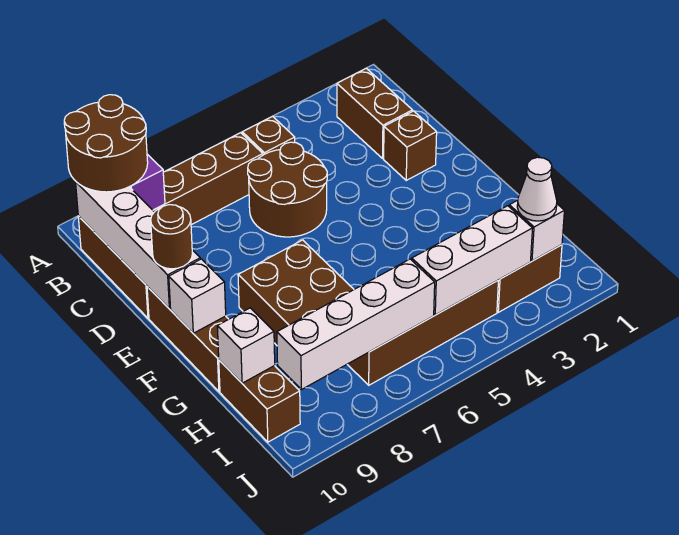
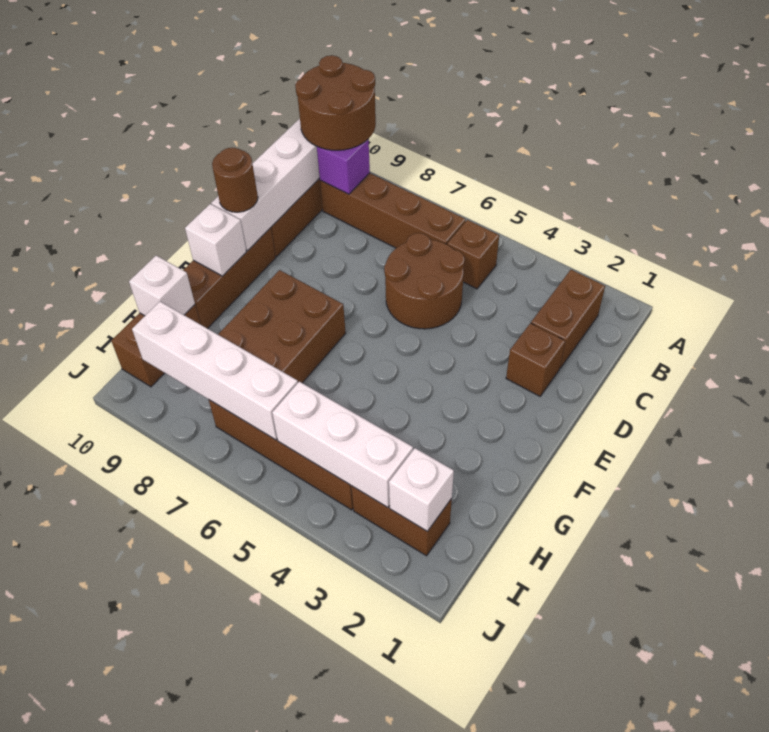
white 1x1 cone [517,157,557,221] -> none

